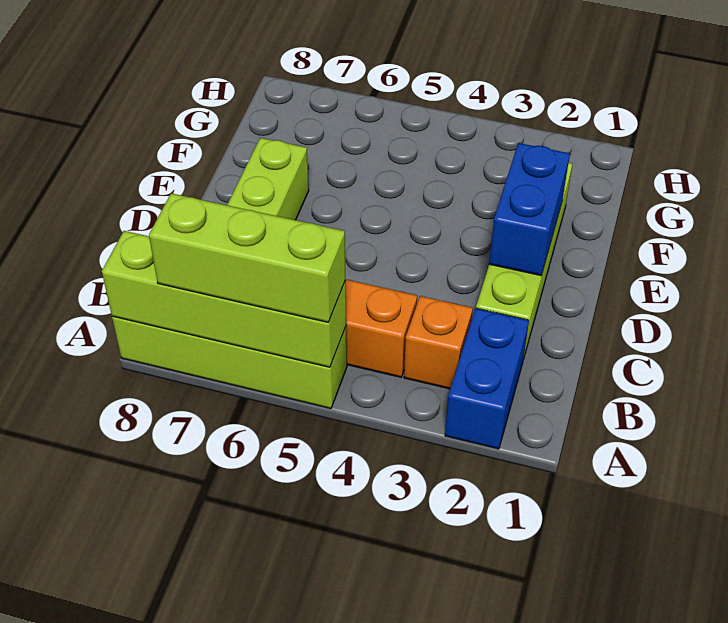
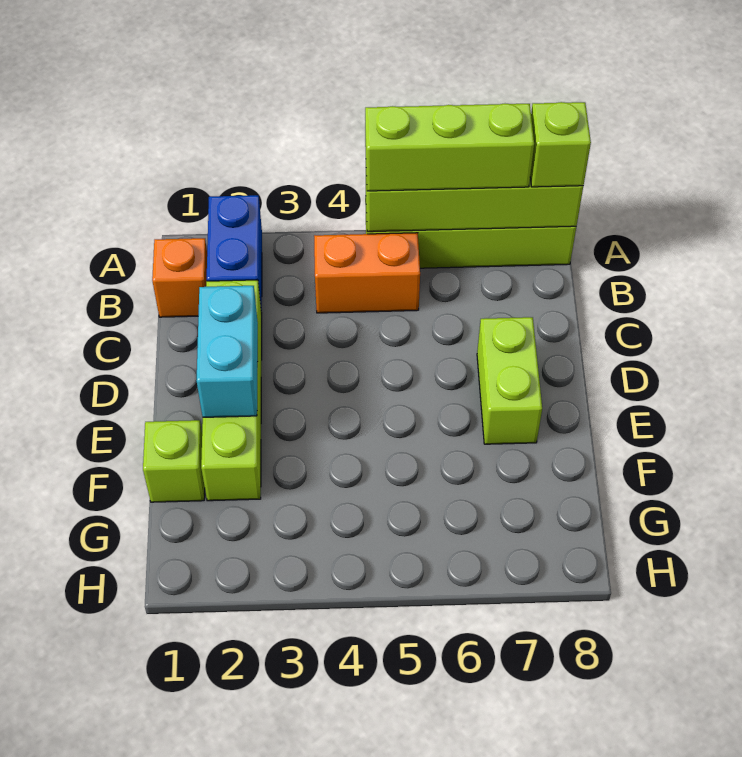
none -> lime 1x1 brick [530,102,591,187]
orange 1x1 brick [404,296,473,389] -> orange 1x1 brick moved to [152,238,207,317]
blue 1x2 brick [489,143,570,275] -> cyan 1x2 brick [196,286,258,417]
none -> lime 1x1 brick [143,420,205,502]

